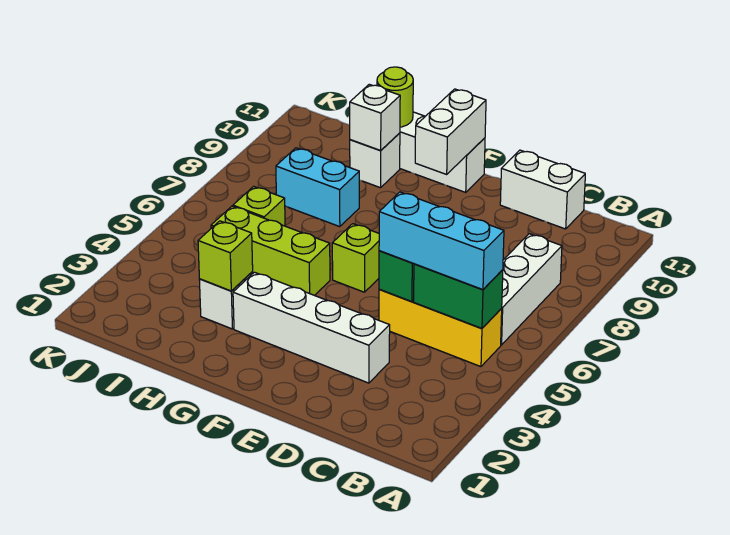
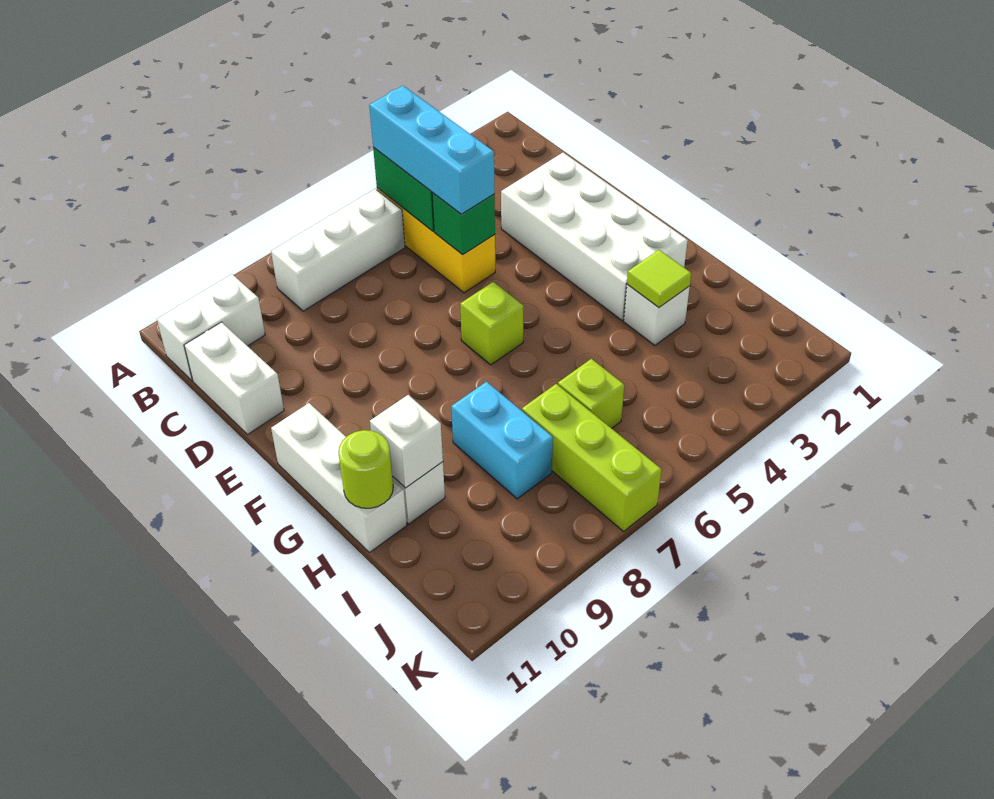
white 1x4 brick [233,272,390,383] -> white 2x4 brick [501,153,688,321]
white 1x2 brick [415,89,486,174] -> white 1x2 brick moved to [157,274,265,381]
lime 1x3 brick [211,206,330,296] -> lime 1x3 brick moved to [522,384,662,531]
lime 1x1 brick [198,221,253,291] -> lime 1x1 tile [627,250,691,307]

